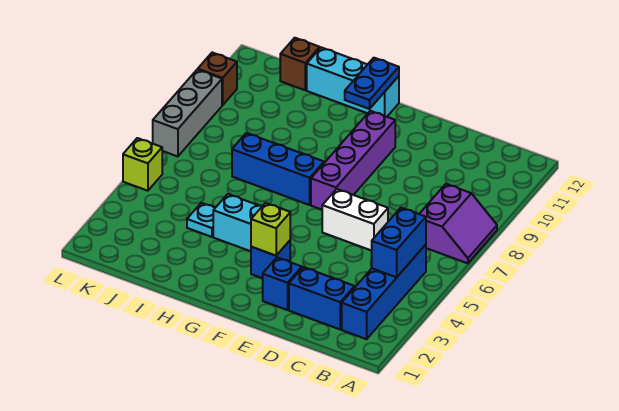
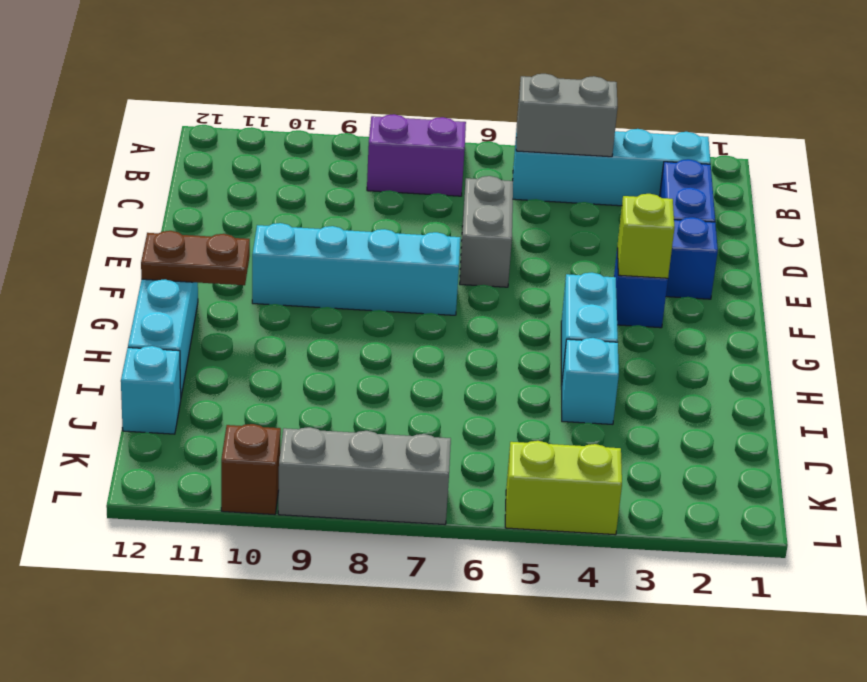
blue 1x4 brick [342,245,426,339] -> cyan 1x4 brick [513,129,711,206]
blue 1x2 brick [372,208,426,277] -> grey 1x2 brick [516,74,618,157]
white 1x2 brick [322,189,388,251] -> grey 1x2 brick [460,176,513,287]
purple 1x4 brick [311,111,395,210] -> cyan 1x4 brick [252,223,460,315]
blue 1x3 brick [232,133,324,205] -> none
blue 1x2 plate [345,58,399,109] -> brown 1x2 plate [141,231,250,285]
cyan 1x1 plate [187,203,215,237] -> cyan 1x1 brick [562,338,619,424]
brown 1x1 brick [280,38,320,90] -> cyan 1x1 brick [121,346,181,434]
lime 1x1 brick [123,138,162,191] -> lime 1x2 brick [505,441,622,535]

